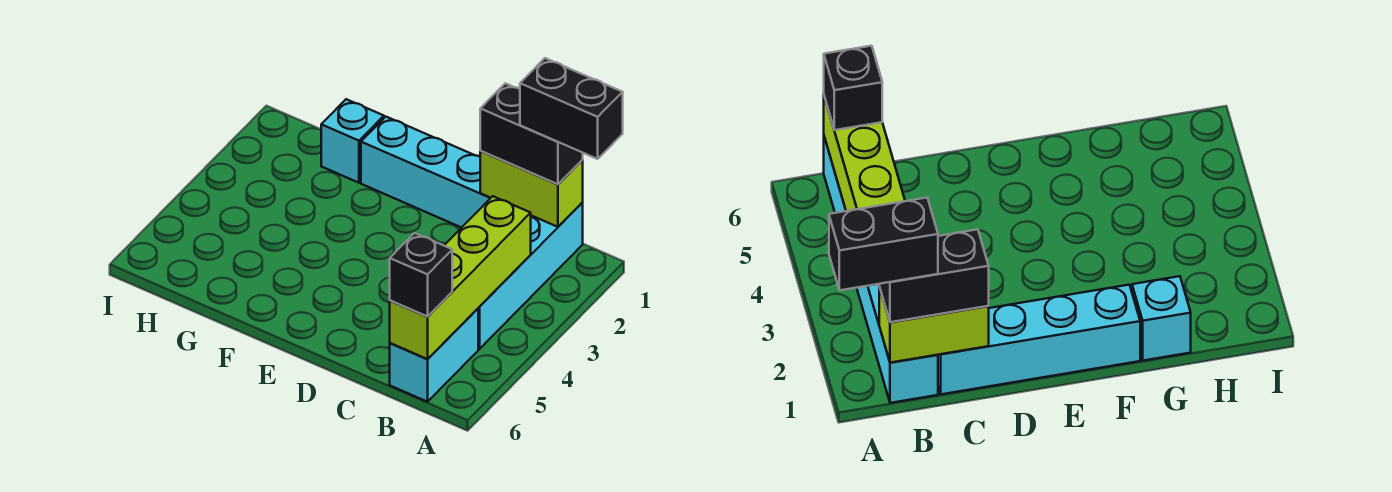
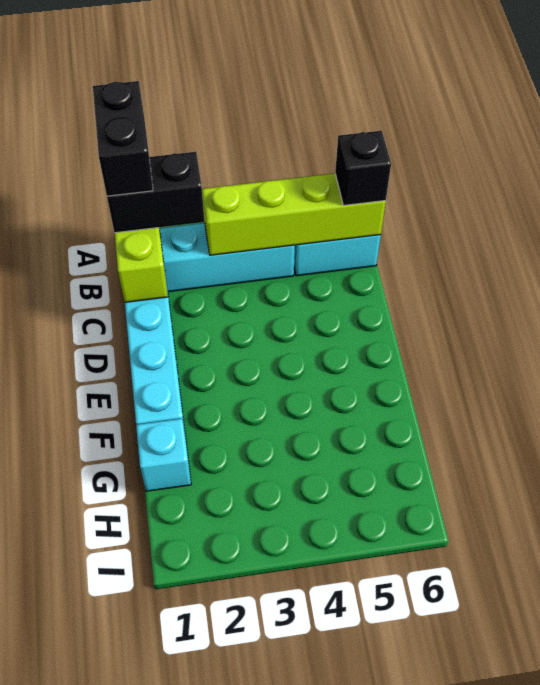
black 1x2 brick [480,83,583,184] -> black 1x2 brick turned to [107,152,205,233]

